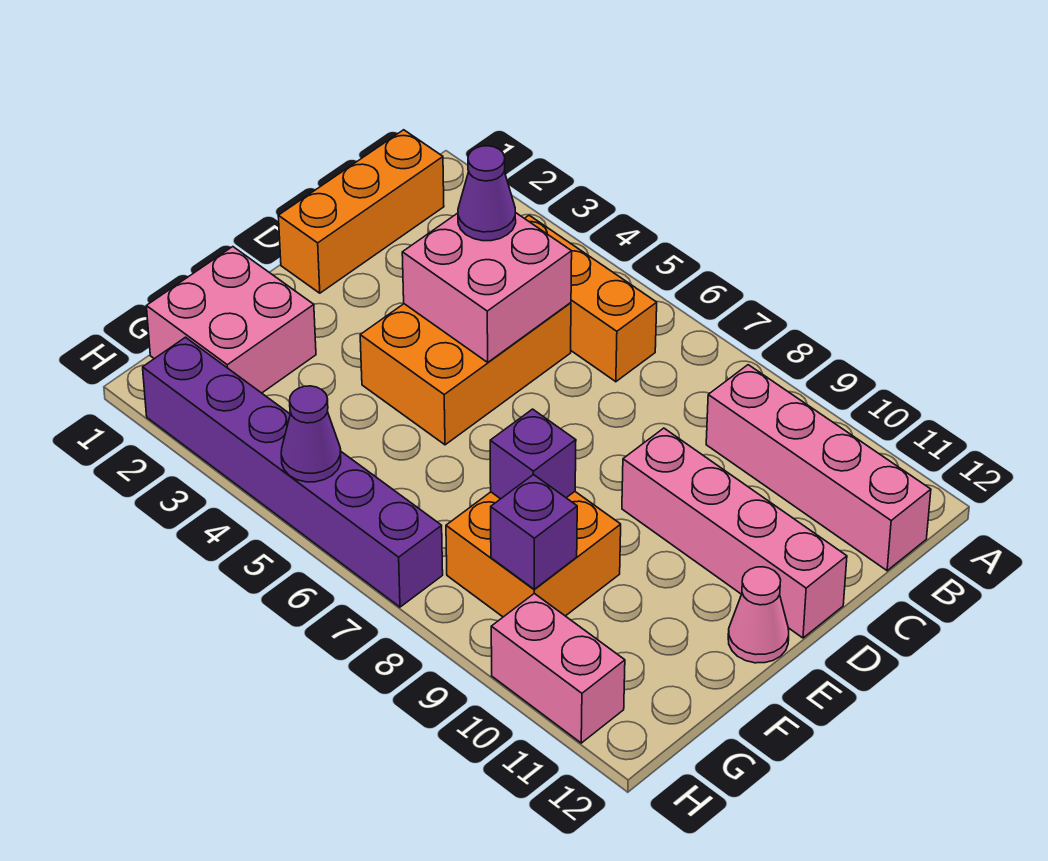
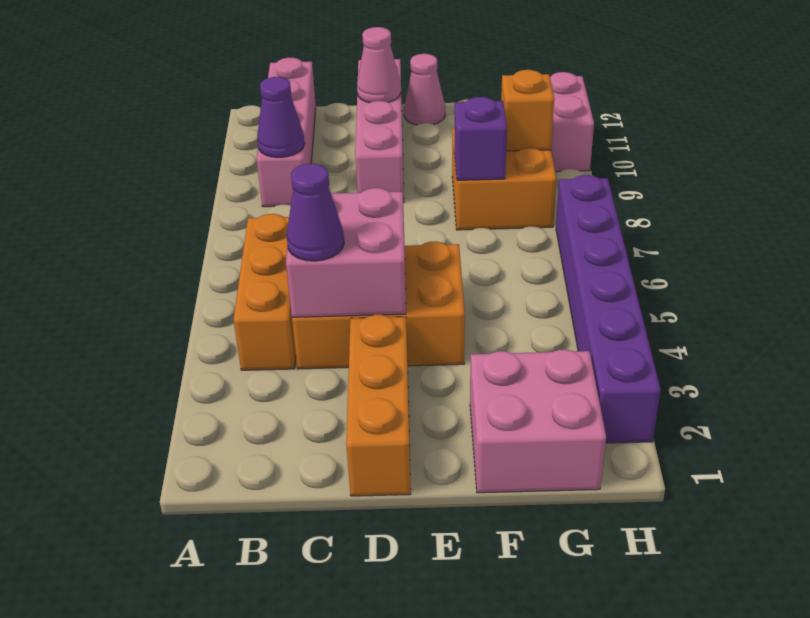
orange 1x3 brick [278,130,444,293] -> orange 1x3 brick turned to [346,315,411,496]
none -> pink 1x1 cone [357,27,401,103]
purple 1x1 brick [491,474,577,589] -> orange 1x1 brick [501,70,554,151]
purple 1x1 cone [281,386,341,482] -> purple 1x1 cone moved to [257,77,305,157]

